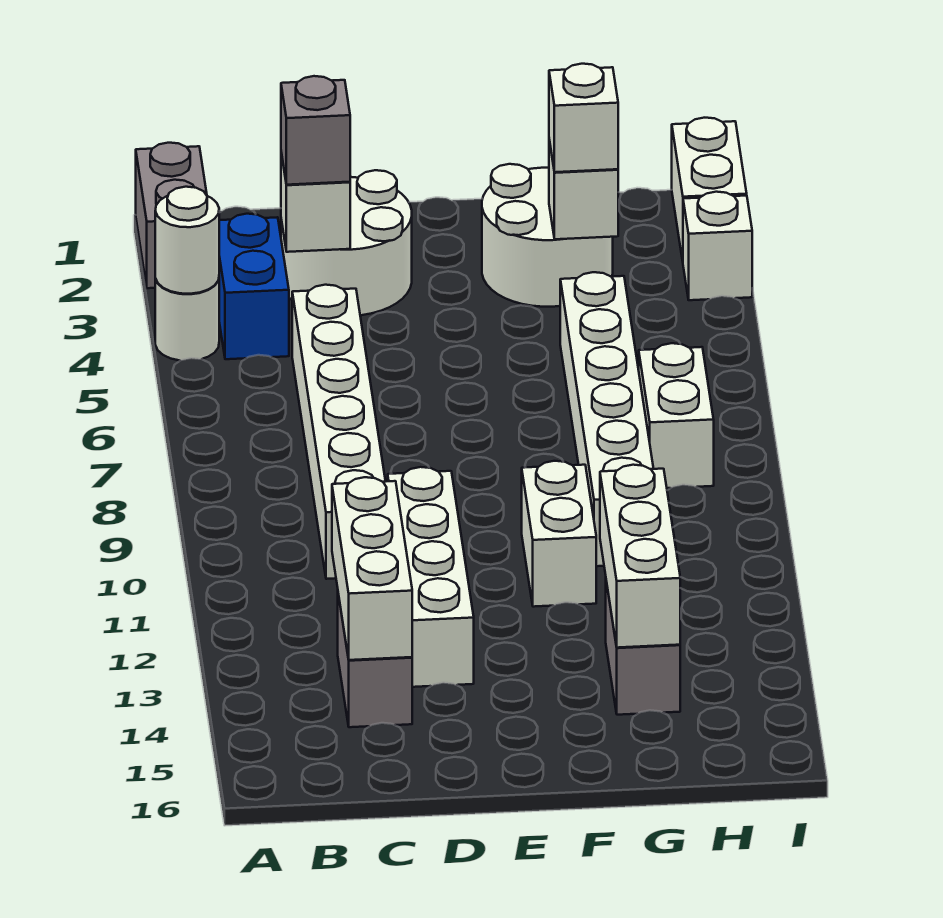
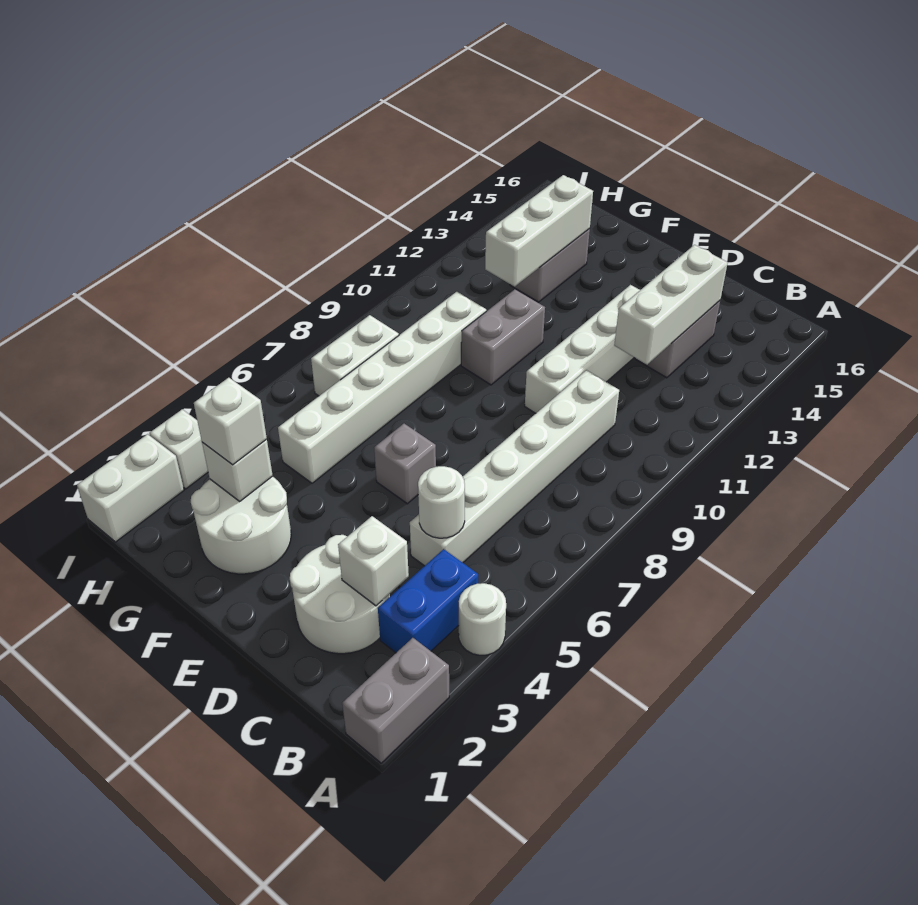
white 1x1 round brick [155,187,219,294] -> white 1x1 round brick moved to [418,466,465,538]
grey 1x1 brick [281,76,350,185] -> grey 1x1 brick moved to [374,424,436,504]
white 1x2 brick [522,461,596,607] -> grey 1x2 brick [461,289,545,385]

